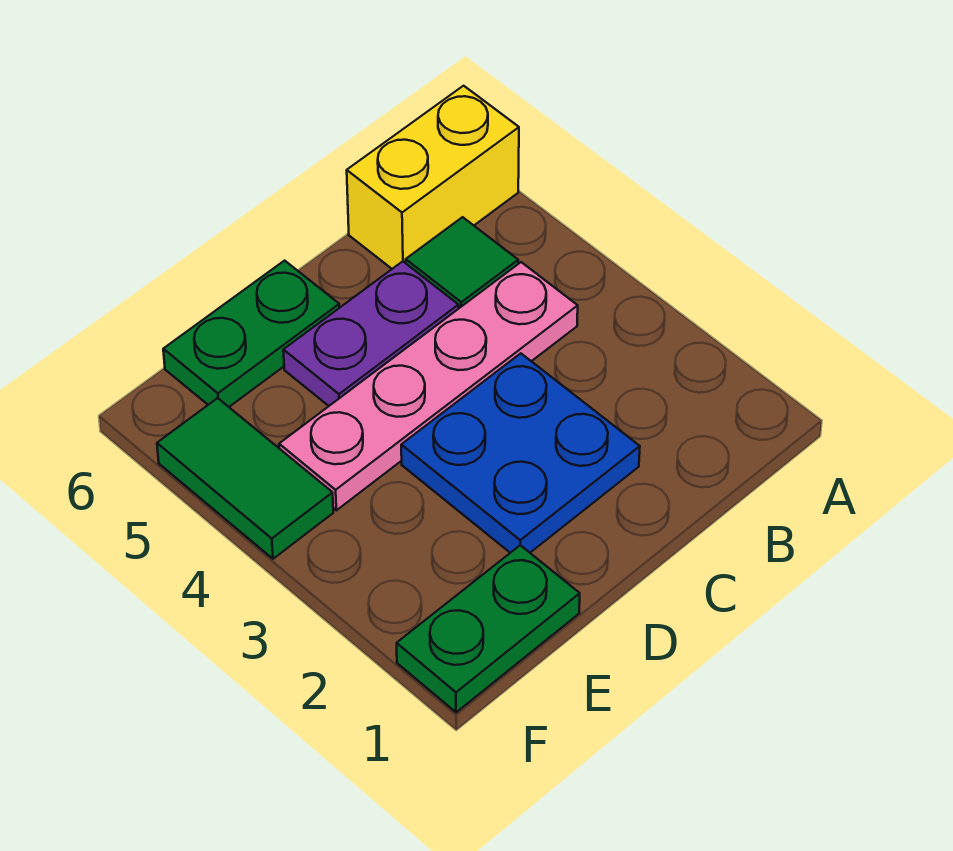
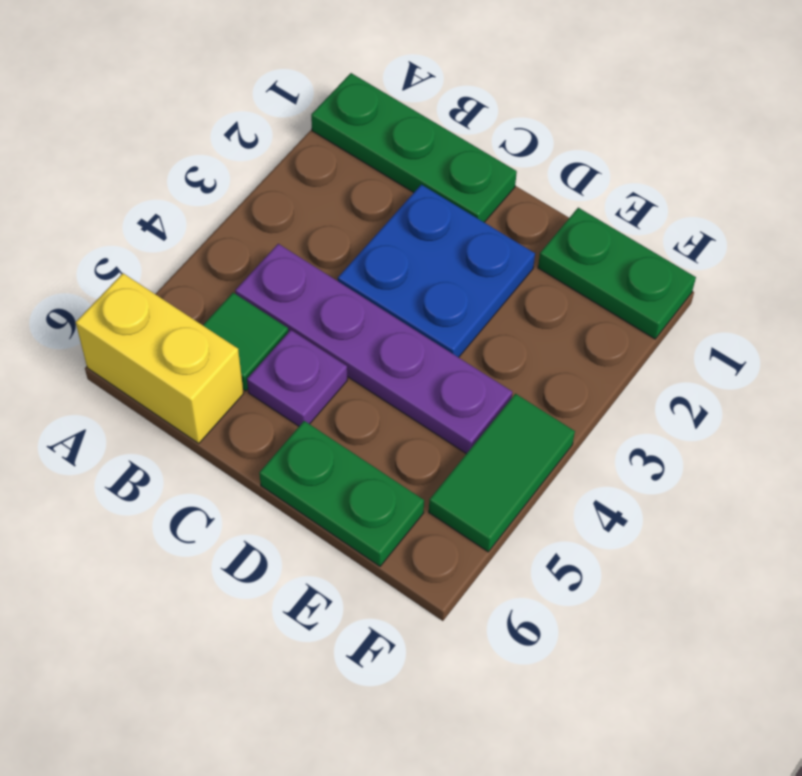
none -> green 1x3 plate [311,73,517,222]
pink 1x4 plate [279,262,578,510] -> purple 1x4 plate [235,244,512,454]
purple 1x2 plate [283,261,459,406] -> purple 1x1 plate [247,330,347,426]

